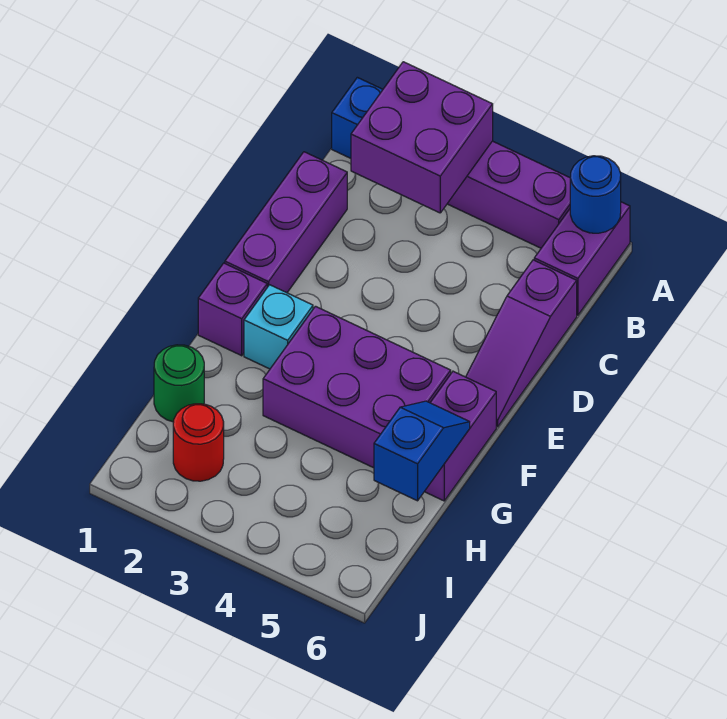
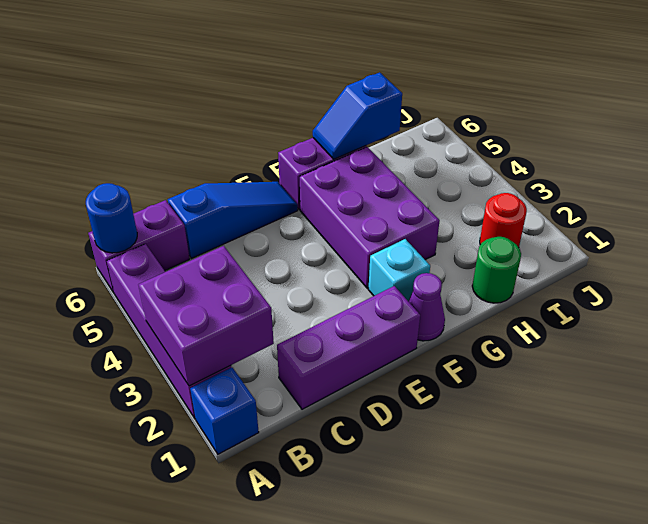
purple 1x3 slope [466,260,577,427] -> blue 1x3 slope [168,182,298,259]
purple 1x1 brick [198,263,267,356] -> purple 1x1 cone [408,273,445,341]

